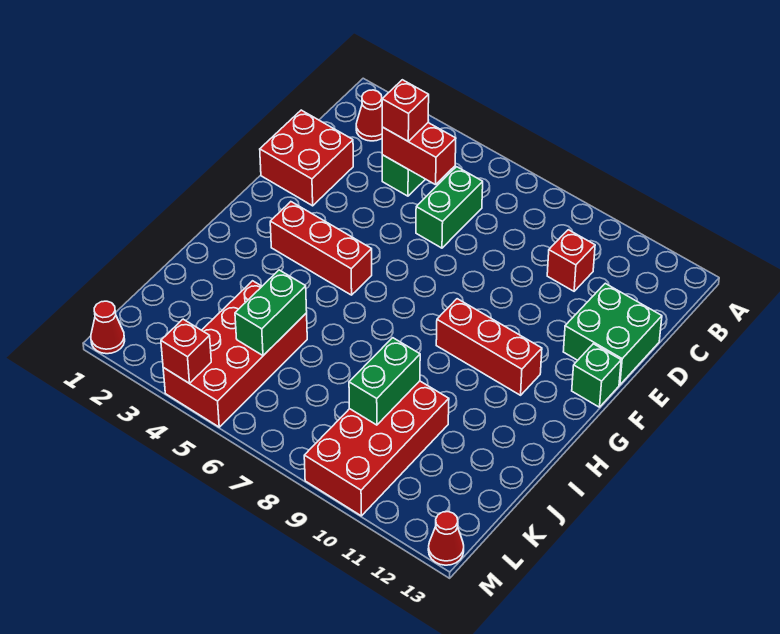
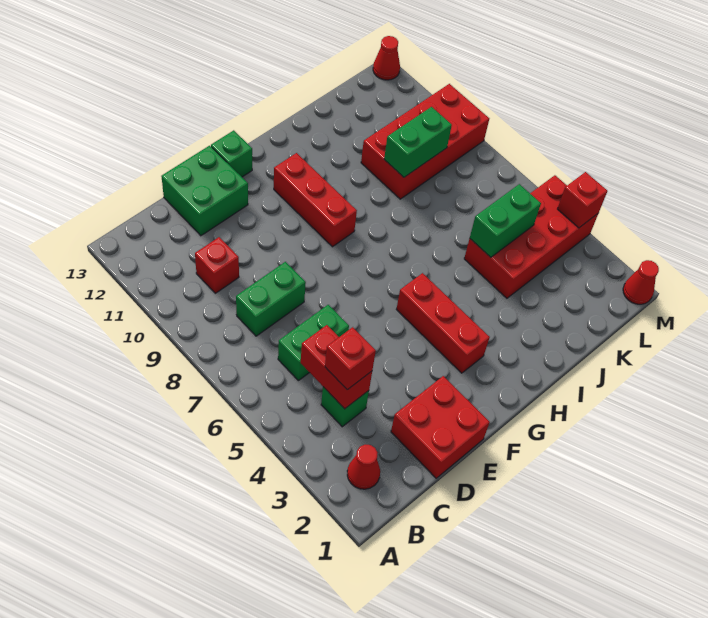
none -> green 1x2 brick [236,262,306,336]

